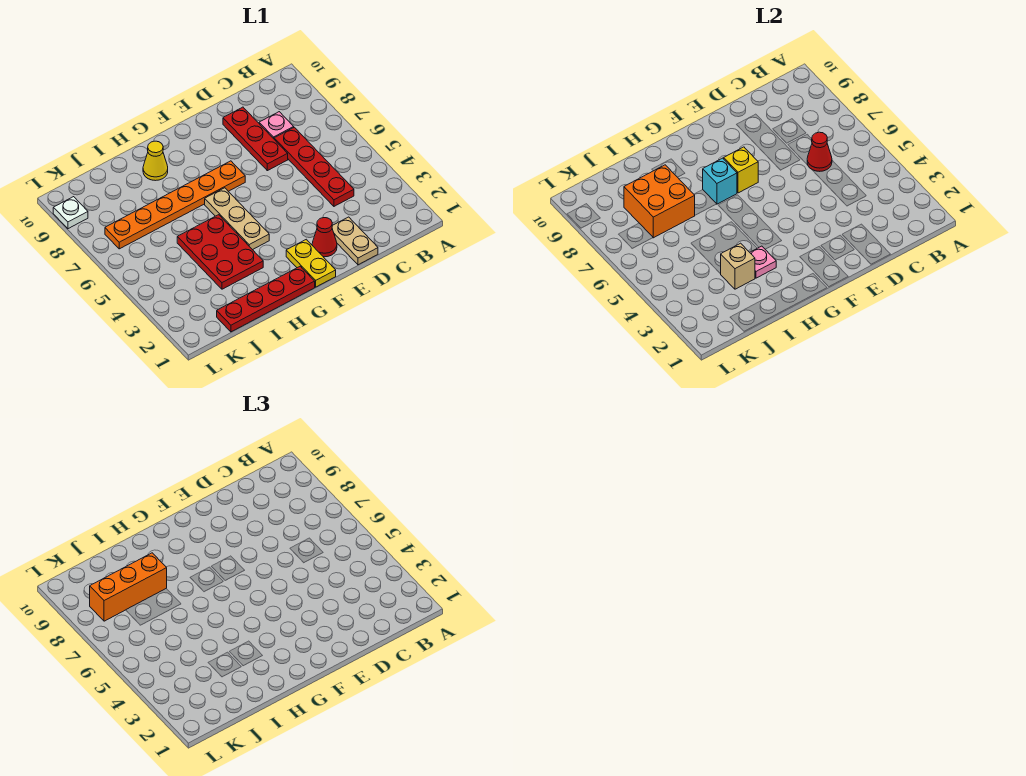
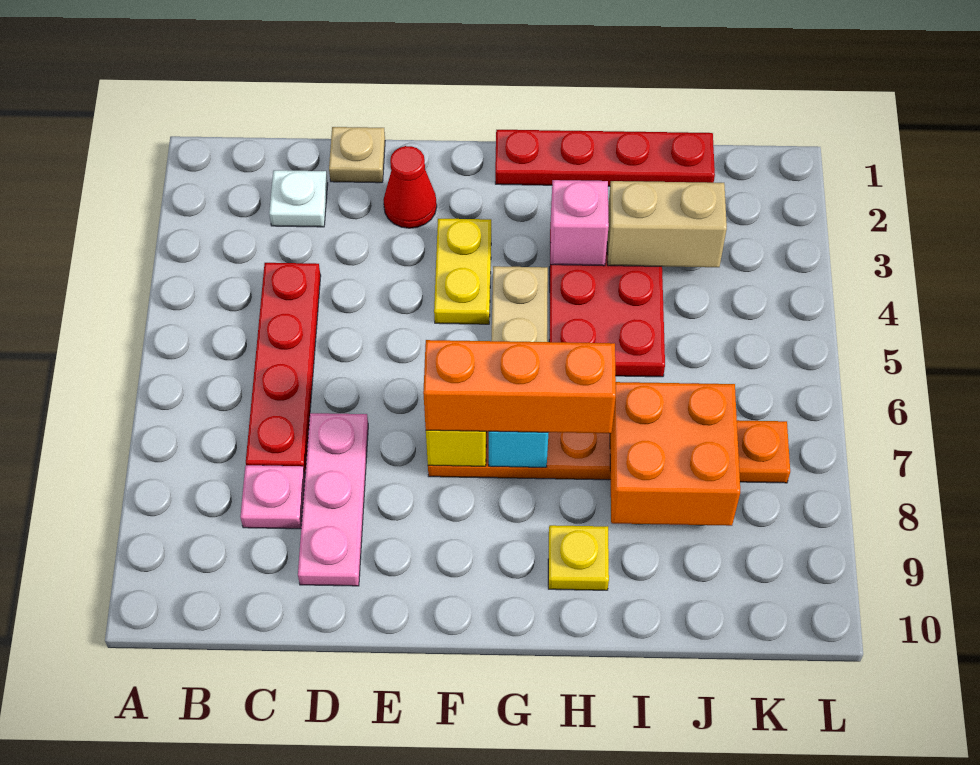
red 1x1 cone [807,132,832,171] -> none
tan 1x2 plate [332,217,378,265] -> tan 1x1 plate [329,127,385,183]
red 1x3 plate [223,107,288,171] -> pink 1x3 plate [298,413,368,586]
yellow 1x2 plate [286,239,336,287] -> yellow 1x2 plate moved to [434,219,491,324]
pink 1x1 plate [750,246,776,278] -> pink 1x1 brick [550,180,609,266]
yellow 1x1 cone [143,141,168,181] -> yellow 1x1 plate [548,525,609,590]
tan 1x1 brick [721,243,755,289] -> tan 1x2 brick [607,181,727,267]
orange 1x3 brick [90,553,167,621] -> orange 1x3 brick moved to [423,340,616,433]
white 1x1 plate [53,197,88,229] -> white 1x1 plate moved to [269,170,328,227]

